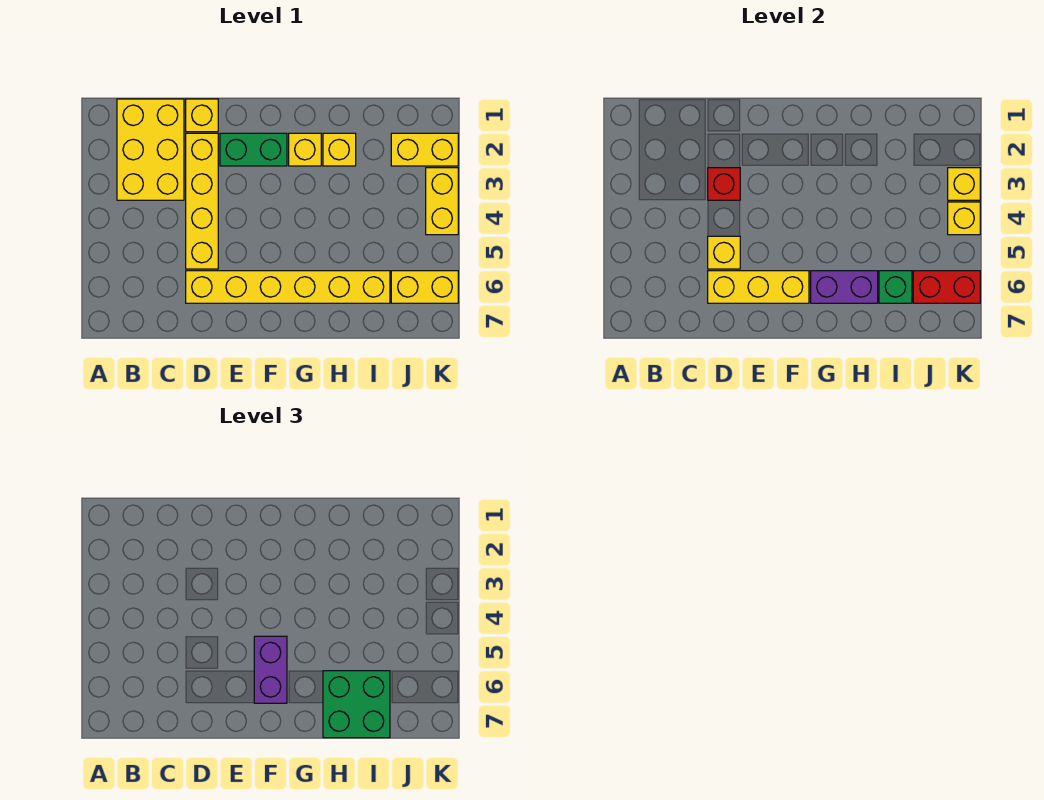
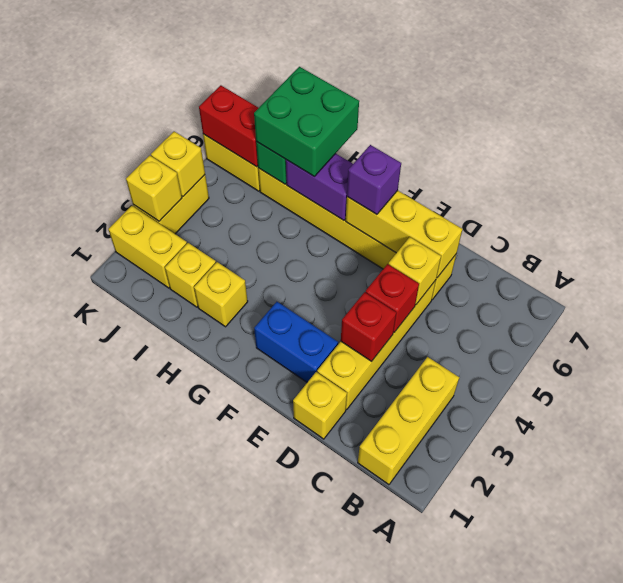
yellow 2x3 brick [117,99,184,200] -> yellow 1x3 brick [358,357,459,485]
none -> red 1x1 brick [365,264,419,332]
green 1x2 brick [220,133,287,166] -> blue 1x2 brick [254,302,338,382]
purple 1x2 brick [254,636,287,703] -> purple 1x1 brick [347,145,401,214]
yellow 1x1 brick [289,133,321,166] -> yellow 1x1 brick moved to [165,243,216,307]

